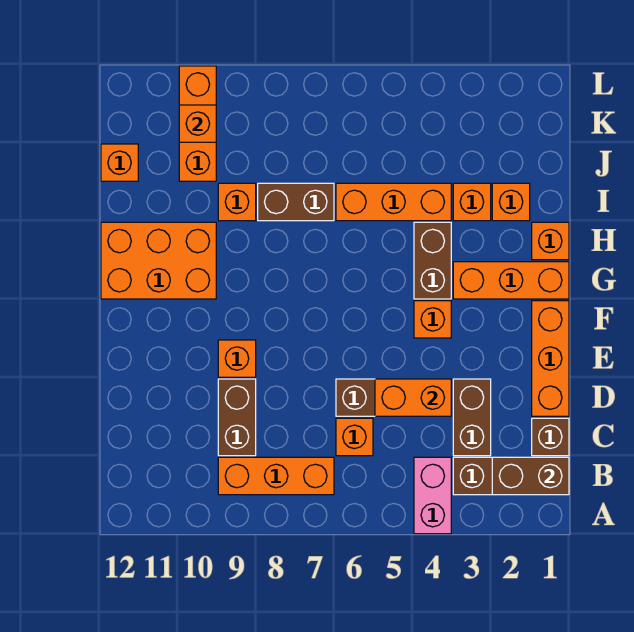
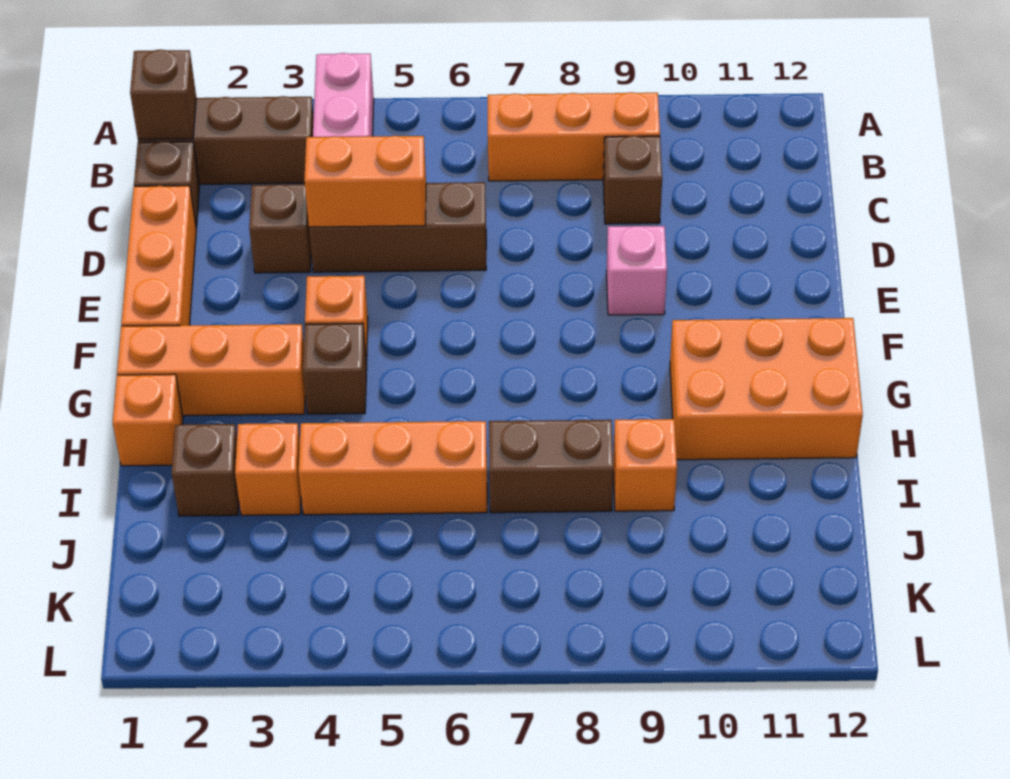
brown 1x2 brick [492,457,569,495] -> brown 1x1 brick [130,50,196,139]
brown 1x2 brick [453,379,491,456] -> brown 1x1 brick [249,184,311,273]
orange 1x1 brick [336,418,373,456] -> none
brown 1x2 brick [218,379,256,456] -> brown 1x1 brick [603,136,662,224]
orange 1x1 brick [218,340,256,377] -> pink 1x1 brick [606,226,667,315]
brown 1x2 brick [414,222,451,299] -> brown 1x1 brick [303,323,367,414]
orange 1x1 brick [492,183,530,221] -> brown 1x1 brick [172,424,239,516]
orange 1x3 brick [179,66,216,181] -> none
orange 1x1 brick [101,144,138,181] -> none
orange 1x1 brick [179,105,216,142] -> none

